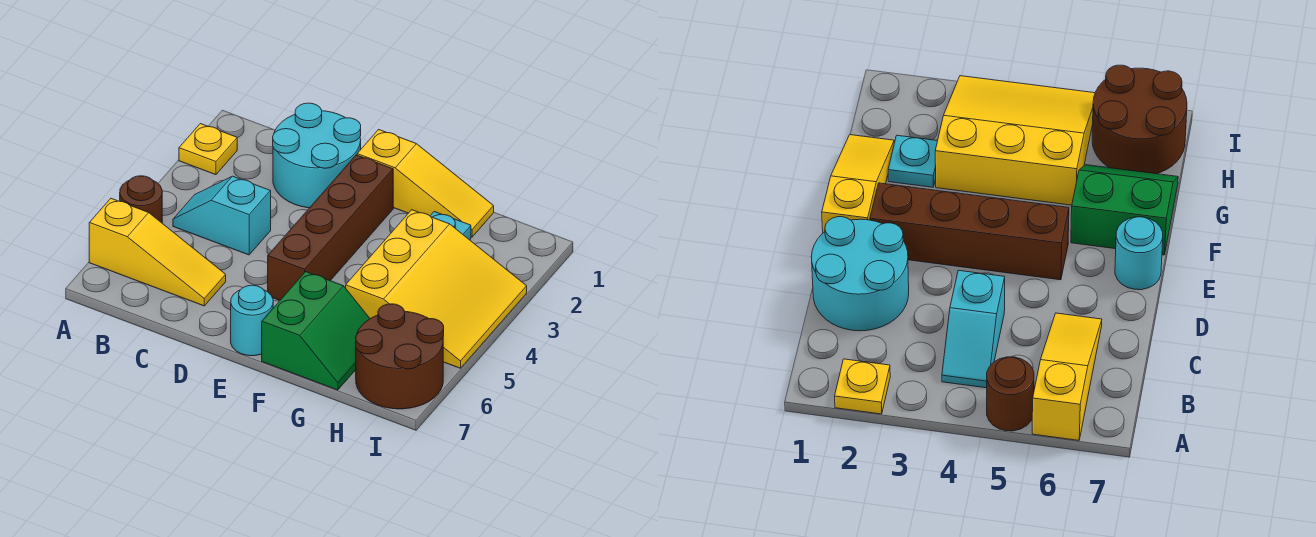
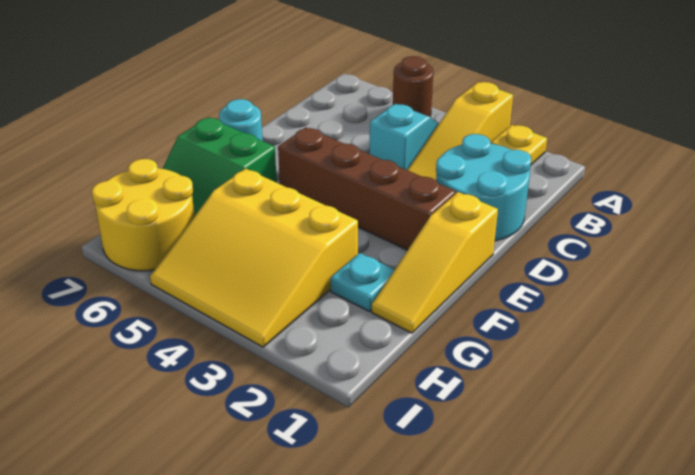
yellow 1x3 slope [89,199,226,306] -> yellow 1x3 slope moved to [408,82,513,180]
brown 2x2 round brick [356,304,444,409] -> yellow 2x2 round brick [92,159,194,271]

